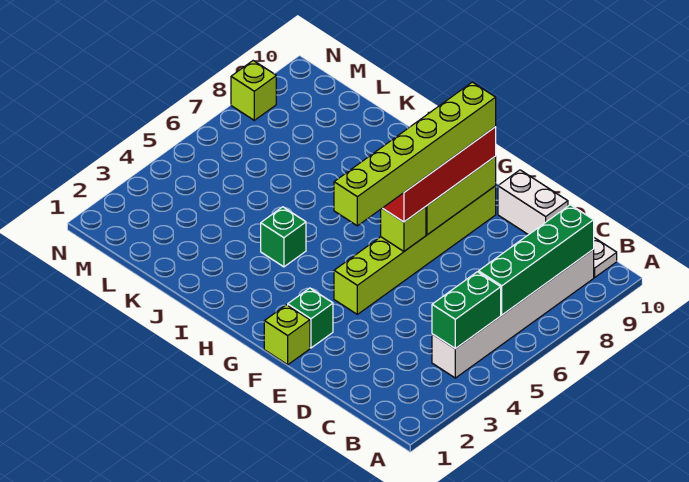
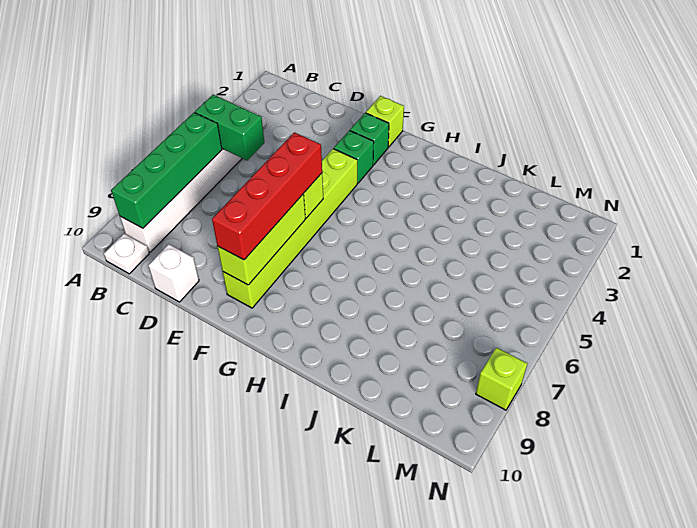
green 1x2 brick [432,272,501,349] -> green 1x2 brick turned to [195,95,264,160]
white 1x2 brick [498,170,568,235] -> white 1x1 brick [148,244,199,302]
lime 1x6 brick [334,82,496,226] -> none
green 1x1 brick [261,207,306,267] -> green 1x1 brick moved to [333,130,374,183]

